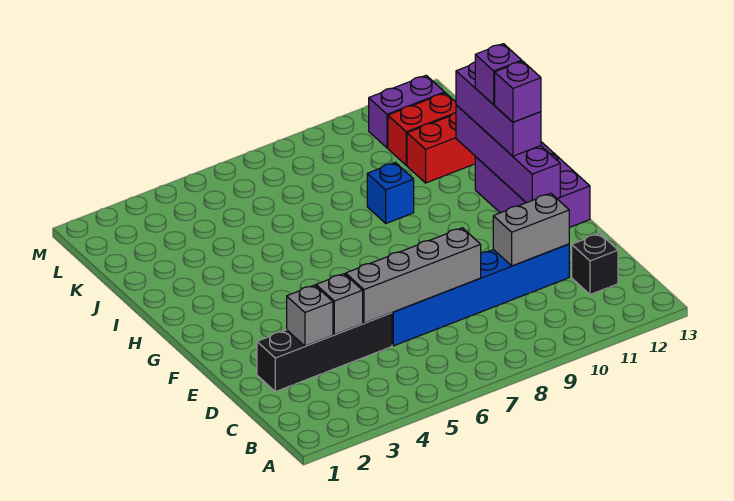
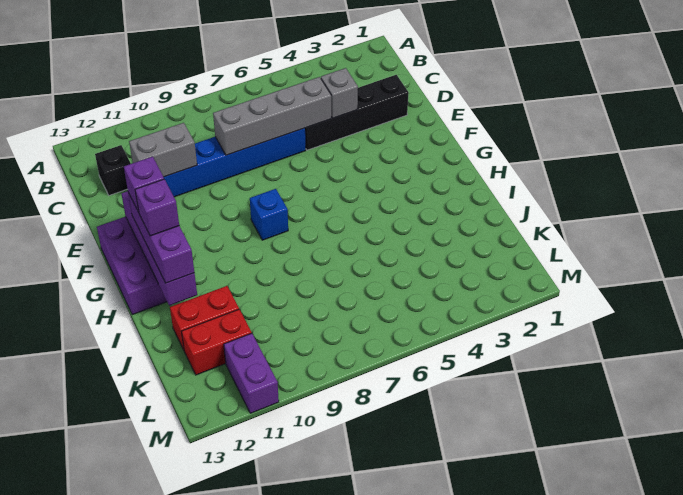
grey 1x1 brick [287,285,333,346] -> none
blue 1x1 brick [367,162,414,223] -> blue 1x1 brick moved to [250,189,288,240]
purple 1x2 brick [369,75,445,148] -> purple 1x2 brick turned to [224,333,279,413]

